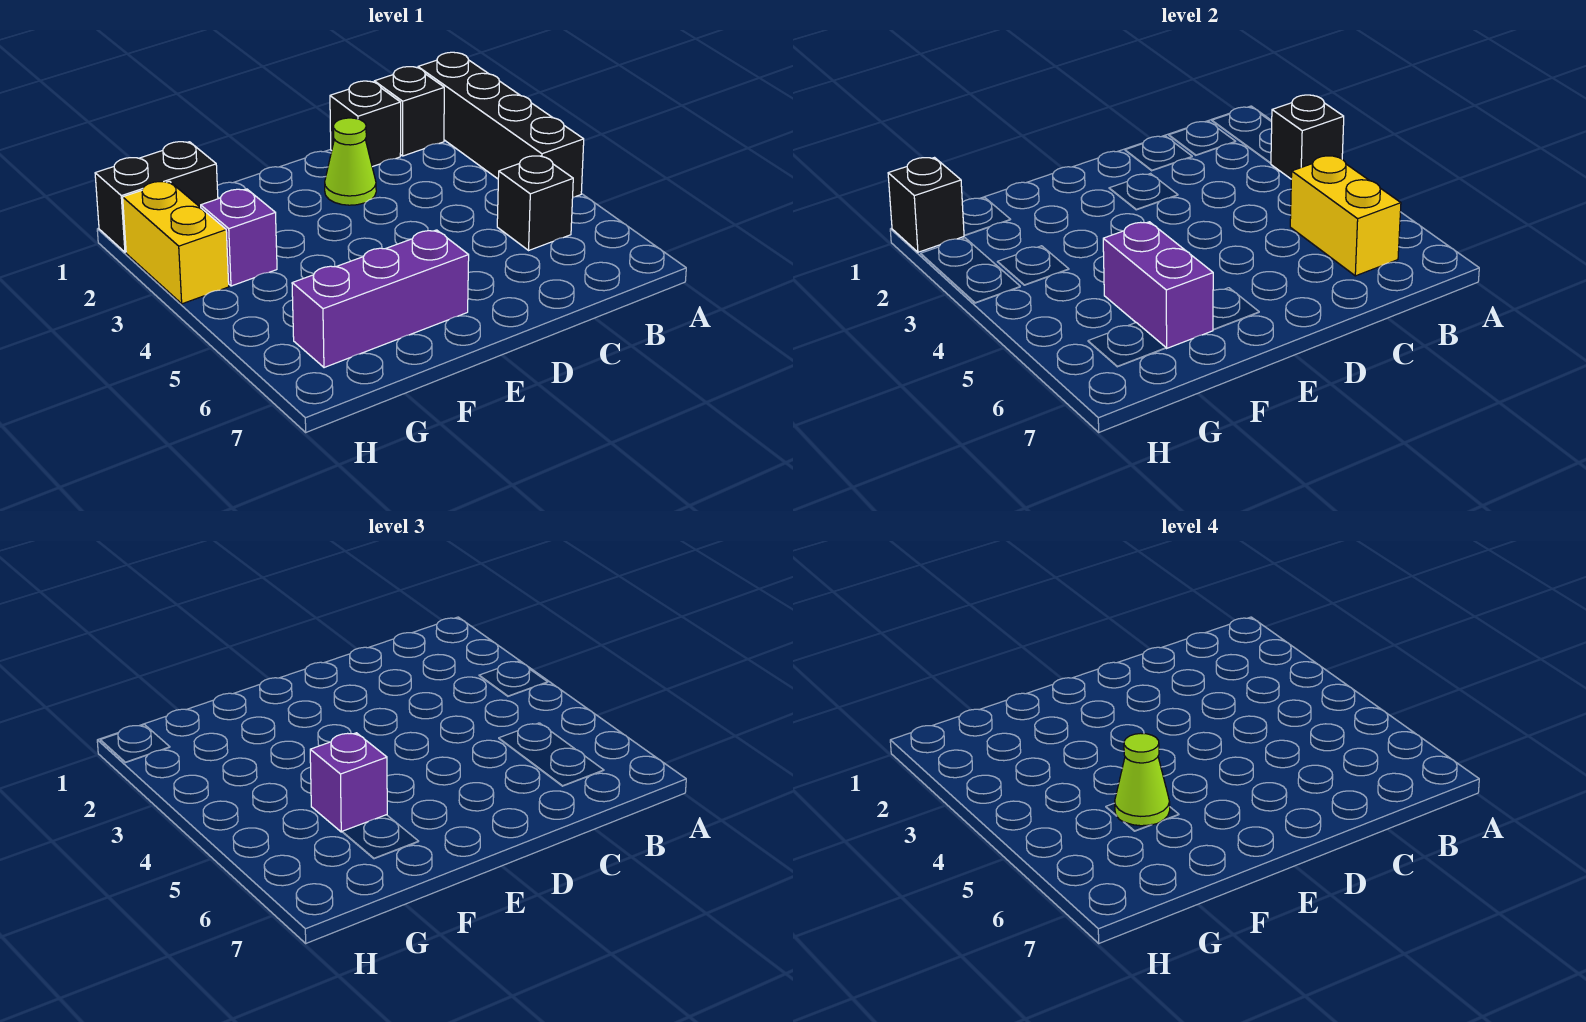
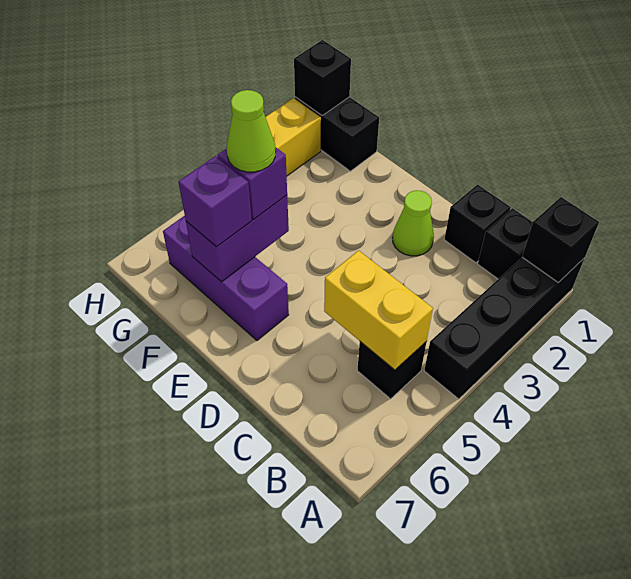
black 1x1 brick [1271,95,1344,179] -> black 1x1 brick moved to [522,197,599,282]
yellow 1x2 brick [1290,156,1401,276] -> yellow 1x2 brick turned to [324,250,433,370]
purple 1x1 brick [201,189,277,286] -> purple 1x1 brick moved to [179,156,252,247]

